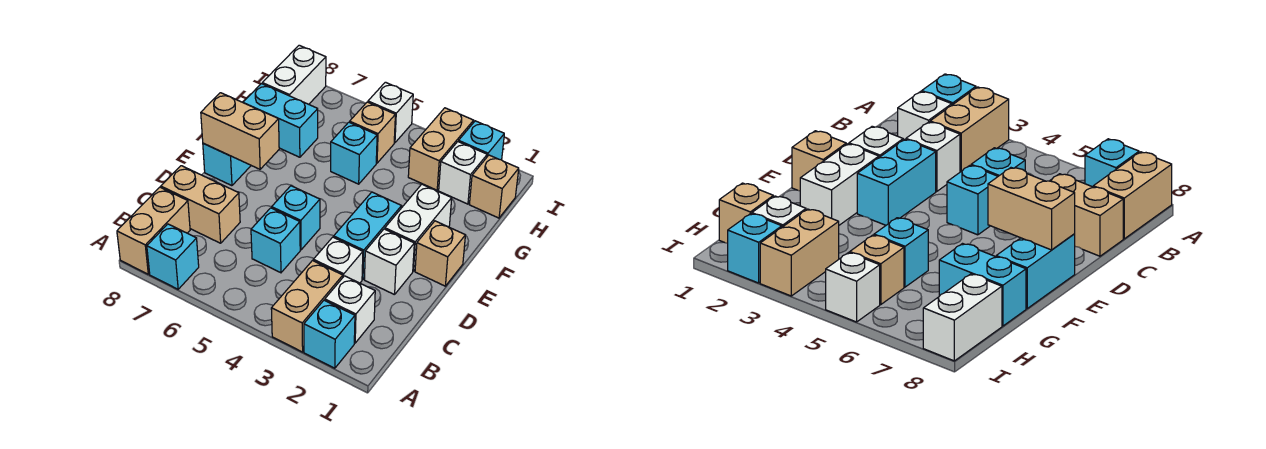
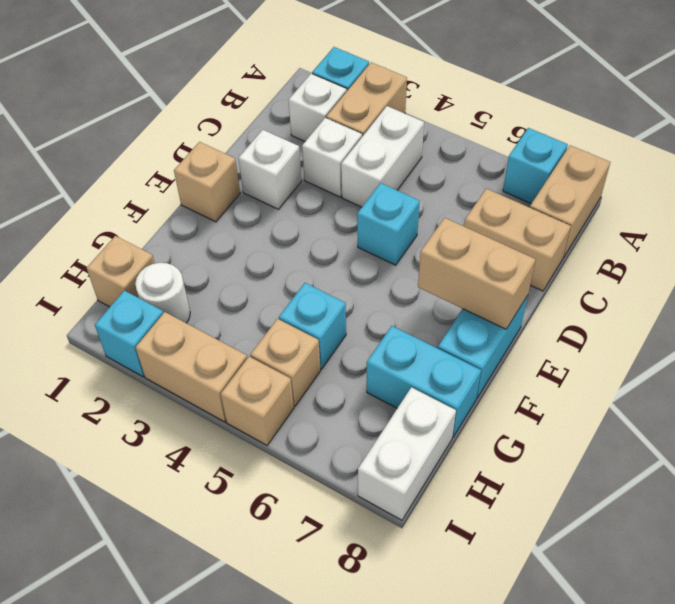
cyan 1x1 brick [251,208,300,273] -> none
cyan 1x2 brick [334,192,401,279] -> none
white 1x2 brick [385,184,452,271] -> white 1x2 brick moved to [341,106,424,207]
white 1x1 brick [439,142,487,204] -> white 1x1 round brick [135,263,190,323]
tan 1x2 brick [408,108,474,190] -> tan 1x2 brick turned to [136,312,247,422]
white 1x1 brick [368,82,413,143] -> tan 1x1 brick [221,357,294,445]

